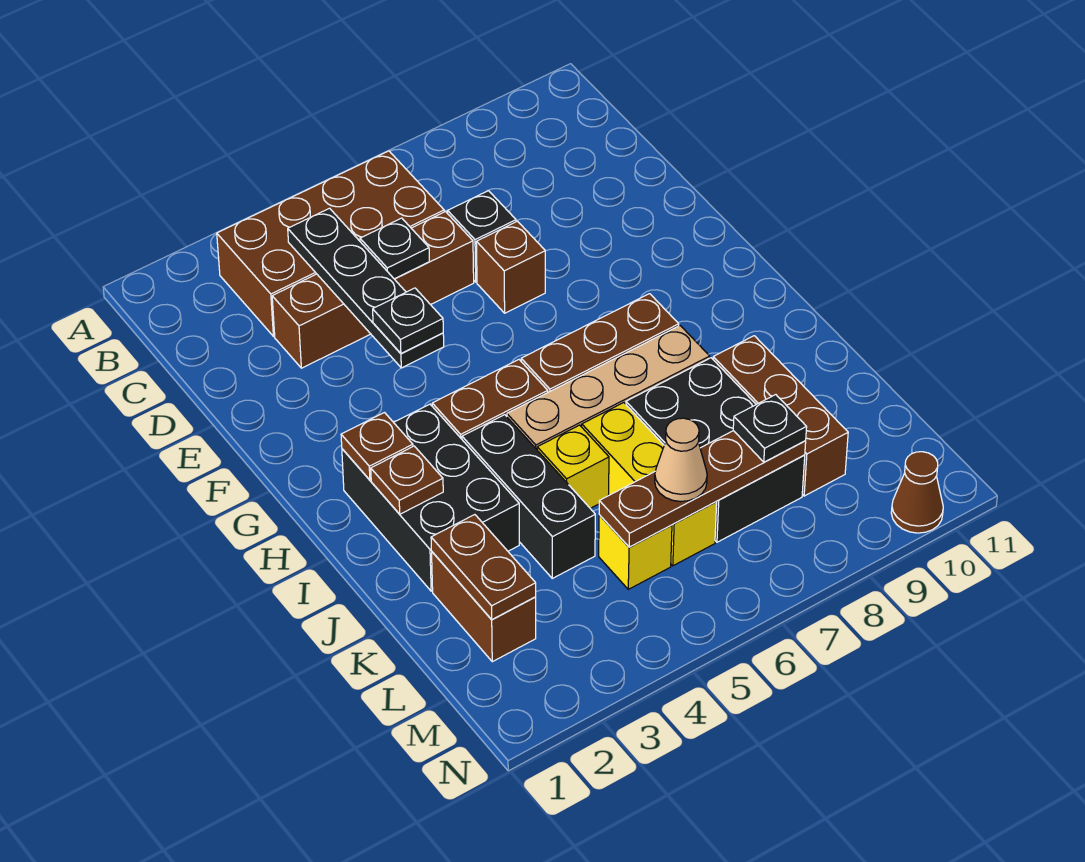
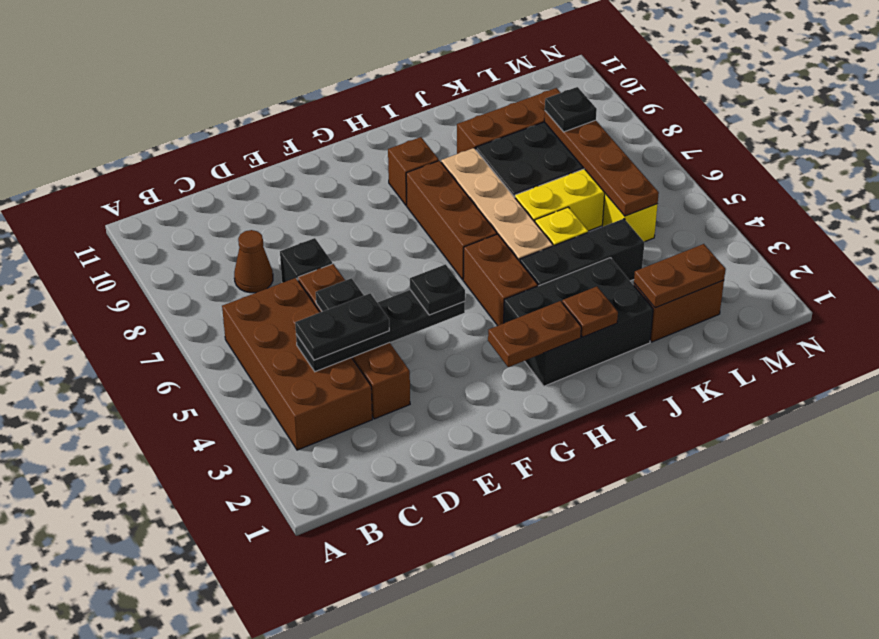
none -> black 1x2 plate [295,293,389,360]
brown 1x1 brick [476,221,545,313] -> brown 1x1 brick moved to [388,137,439,205]
brown 1x1 plate [341,413,413,480] -> brown 1x2 plate [488,301,581,367]
tan 1x1 cone [655,418,707,502] -> none
brown 1x1 cone [891,452,943,533] -> brown 1x1 cone moved to [234,230,273,293]

